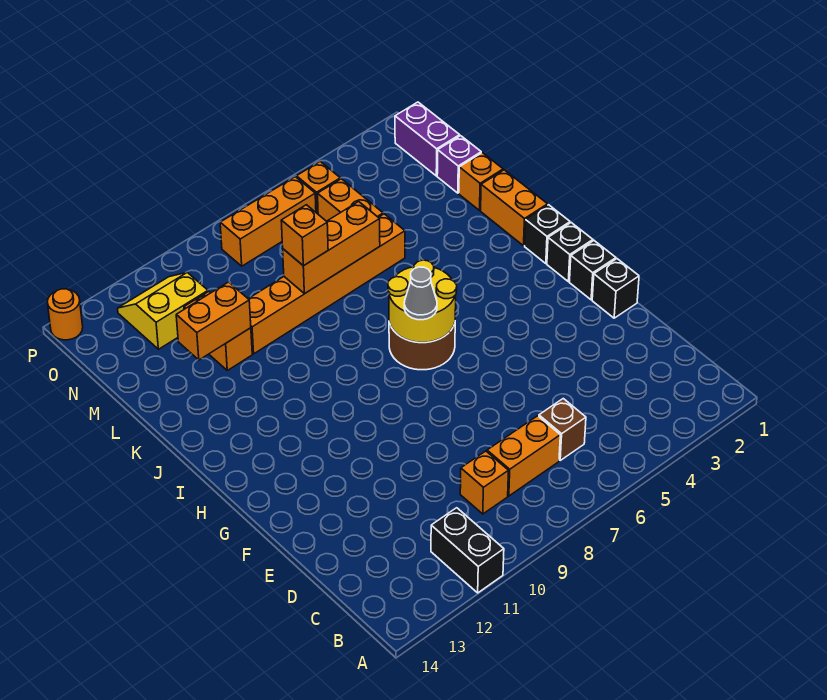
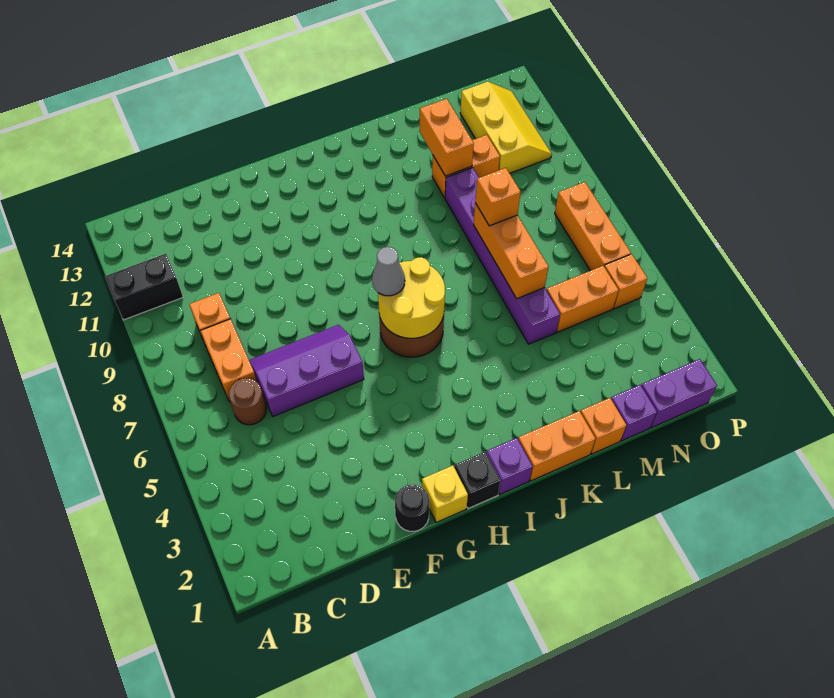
brown 1x1 brick [539,399,586,460] -> brown 1x1 round brick [229,378,266,425]
none -> purple 2x3 slope [249,325,364,416]
black 1x1 brick [592,259,639,318] -> black 1x1 round brick [395,485,429,532]
black 1x1 brick [569,241,616,300] -> yellow 1x1 brick [422,465,468,523]
black 1x1 brick [525,205,570,264] -> purple 1x1 brick [486,438,533,495]
orange 1x6 brick [249,214,405,354] -> purple 1x6 brick [445,168,560,344]
yellow 2x2 slope [118,272,208,349] -> yellow 2x3 slope [460,82,552,173]
orange 1x1 round brick [47,289,83,340] -> none

